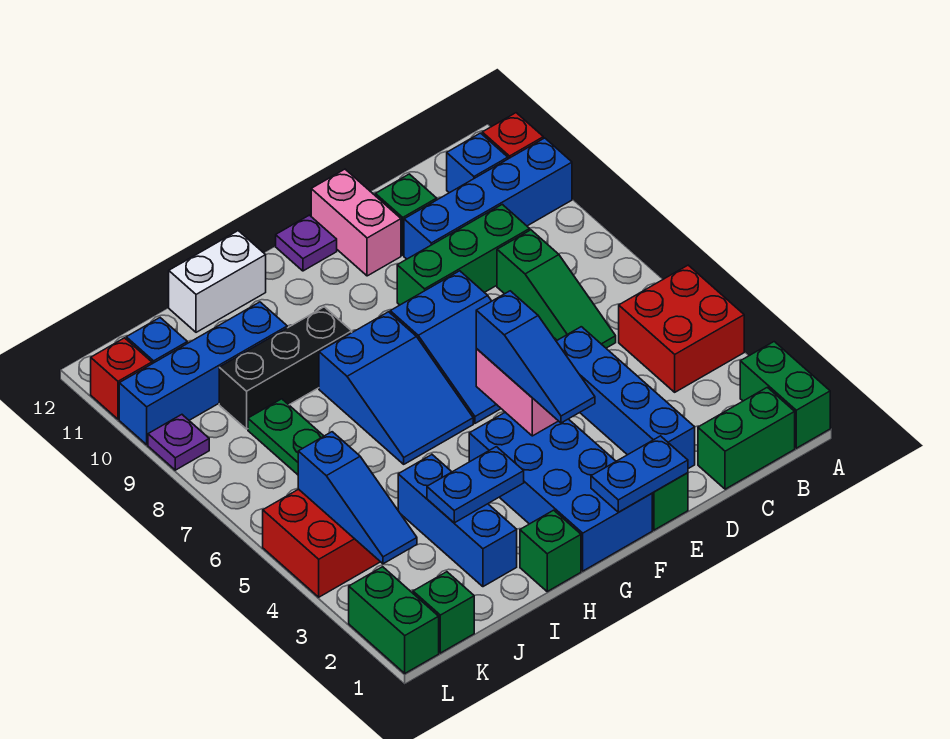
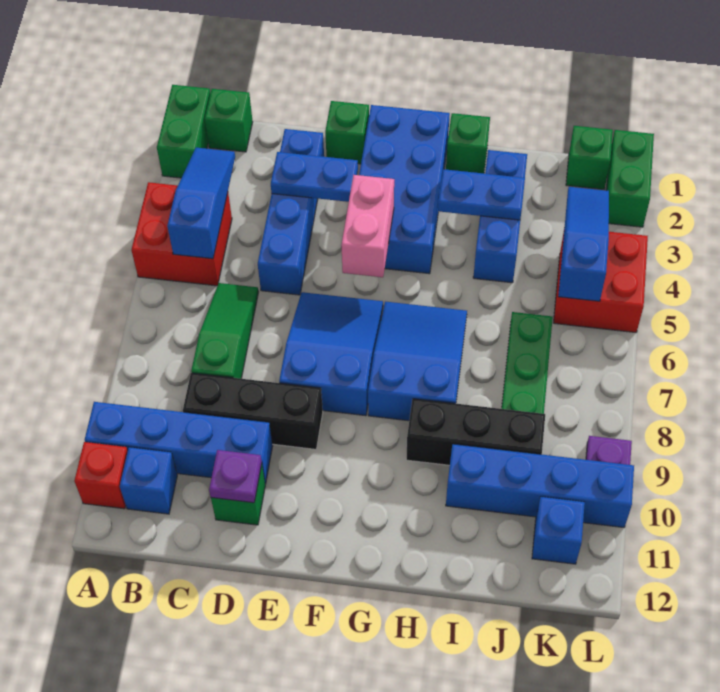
green 1x2 brick [698,387,795,489] -> green 1x1 brick [205,89,253,152]
green 1x3 brick [397,204,530,305] -> black 1x3 brick [183,373,323,449]
blue 1x2 plate [591,436,688,512] -> blue 1x2 plate moved to [271,152,358,202]
pink 1x2 brick [311,169,401,276] -> none
blue 1x3 slope [476,291,595,423] -> blue 1x3 slope moved to [167,148,235,259]
purple 1x1 plate [276,215,337,271] -> purple 1x1 plate moved to [209,450,262,503]
white 1x2 brick [169,231,266,332] -> none
red 1x1 brick [91,338,152,419] -> none

